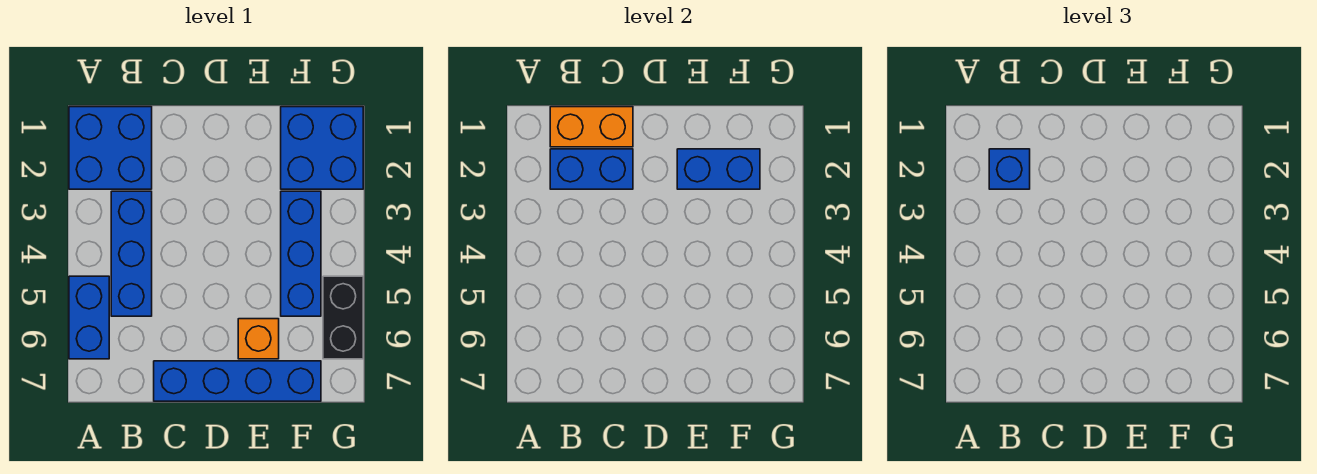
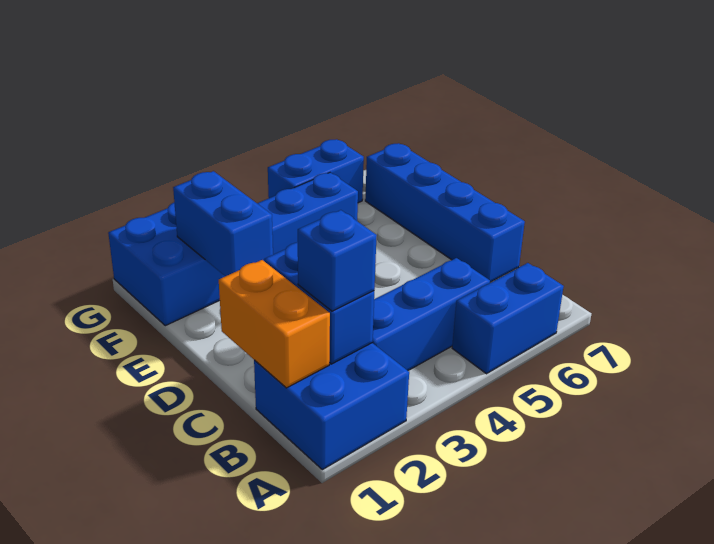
orange 1x1 brick [238,319,279,359] -> none
black 1x2 brick [323,276,363,359] -> blue 1x2 brick [268,139,364,203]

